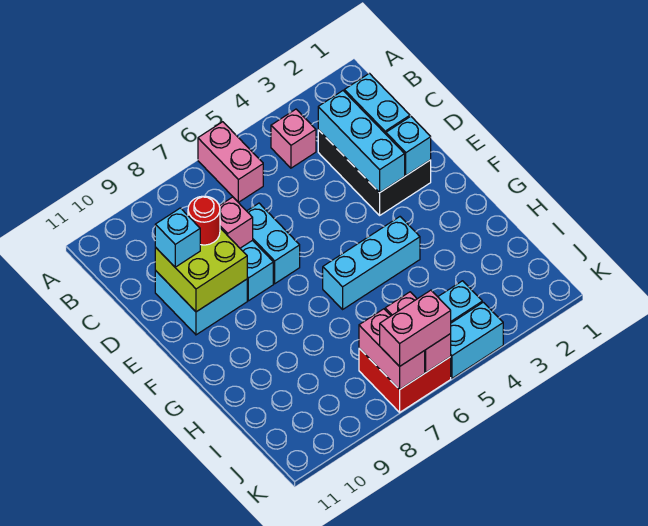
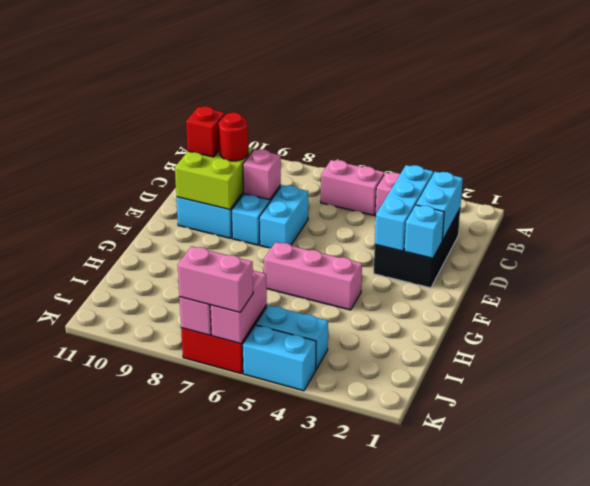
pink 1x2 brick [198,122,263,203] -> pink 1x2 brick turned to [321,160,384,215]
cyan 1x1 brick [155,208,200,267] -> red 1x1 brick [186,106,225,157]
cyan 1x3 brick [323,217,420,309] -> pink 1x3 brick [264,242,362,310]

